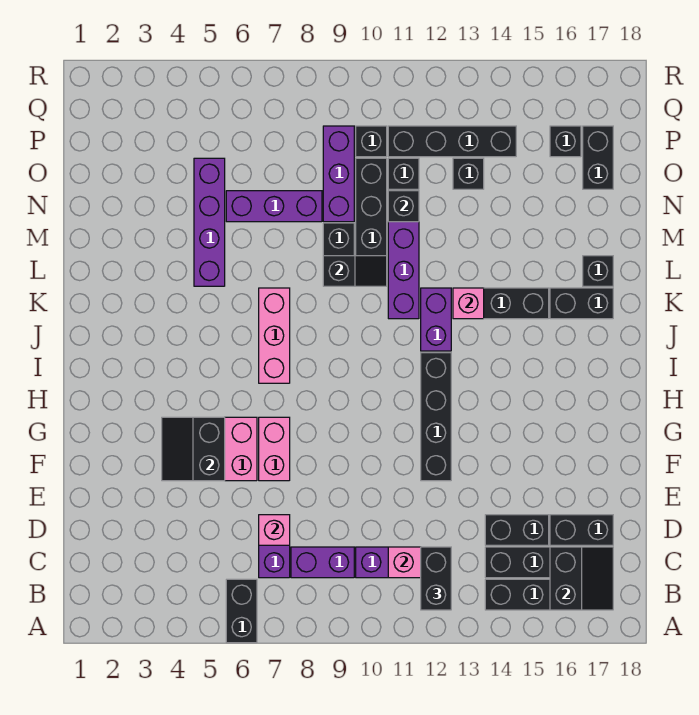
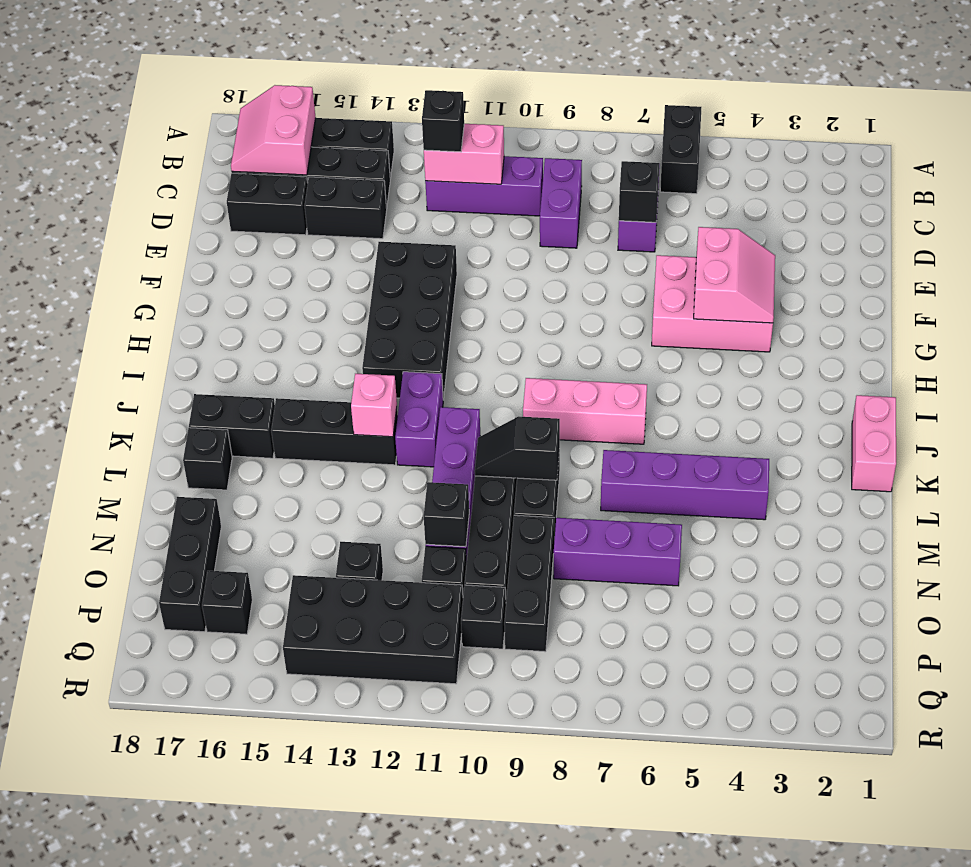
black 1x2 brick [421,547,451,610] -> black 1x1 brick [422,90,464,152]
black 2x2 slope [550,547,613,610] -> pink 2x2 slope [231,85,316,175]
purple 1x2 brick [291,547,354,578] -> purple 1x2 brick turned to [540,158,582,248]
pink 1x1 brick [259,515,290,545] -> black 1x1 brick [619,161,659,222]
black 2x2 slope [162,417,225,481] -> pink 2x2 slope [694,227,775,323]
pink 1x2 brick [259,417,290,481] -> pink 1x2 brick moved to [852,395,896,492]
black 1x4 brick [421,353,451,481] -> black 2x4 brick [362,242,457,399]
pink 1x3 brick [259,288,290,383] -> pink 1x3 brick turned to [523,378,647,444]
purple 1x4 brick [194,158,225,286] -> purple 1x4 brick turned to [601,450,769,520]
purple 1x3 brick [323,126,354,222] -> black 1x3 brick [504,515,554,652]
black 1x2 brick [583,126,613,189] -> black 1x3 brick [159,497,221,632]
black 1x4 brick [388,126,516,157] -> black 2x4 brick [283,575,463,684]

